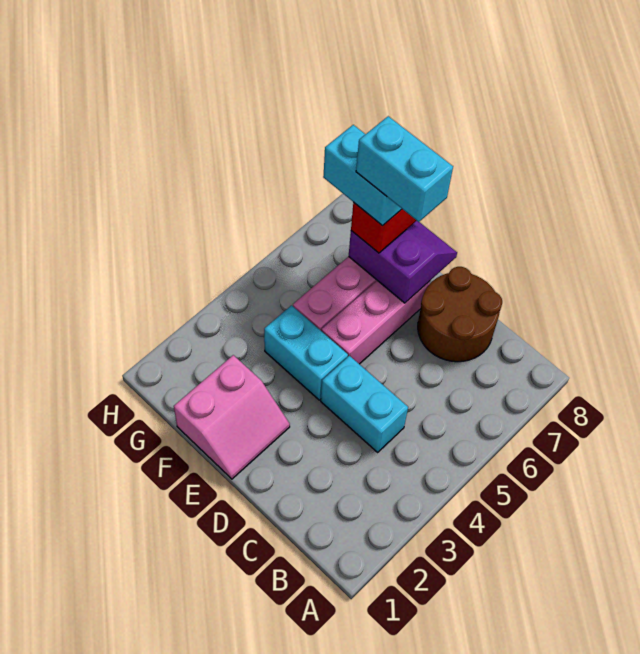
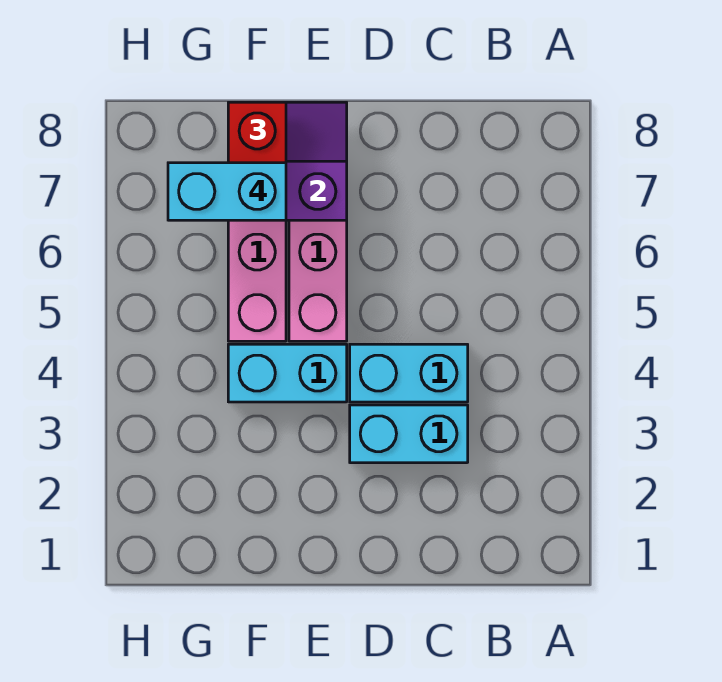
brown 2x2 round brick [418,267,502,362] -> none
pink 2x2 slope [174,355,290,479] -> none
cyan 1x2 brick [356,116,453,222] -> cyan 1x2 brick moved to [350,405,468,463]

